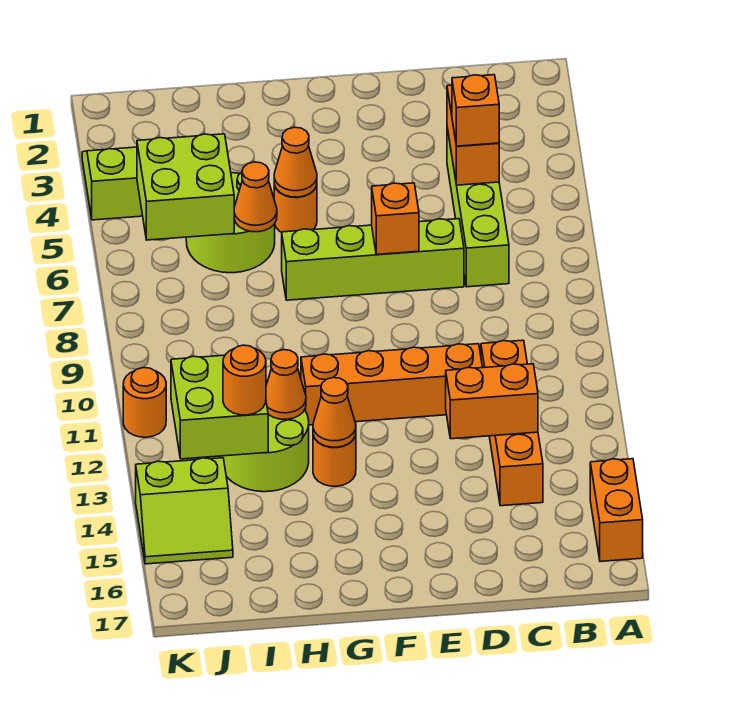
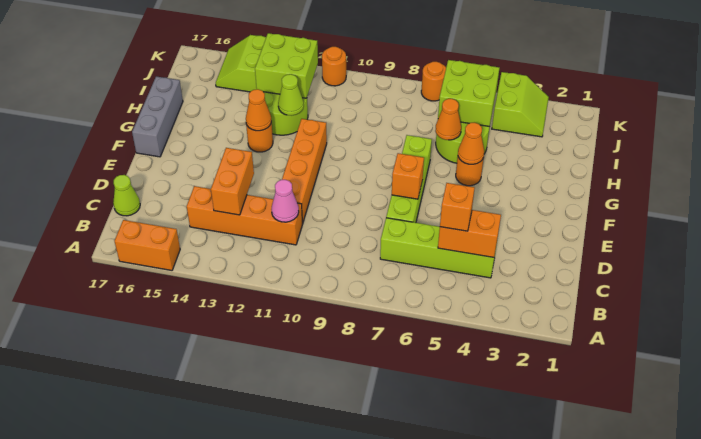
none -> pink 1x1 cone [271,180,299,222]
none -> lime 1x1 cone [113,175,140,216]
none -> grey 1x3 brick [132,76,183,157]
orange 1x1 cone [266,350,306,419] -> lime 1x1 cone [278,74,304,116]
orange 1x1 round brick [223,345,266,415] -> orange 1x1 round brick moved to [421,62,446,101]

